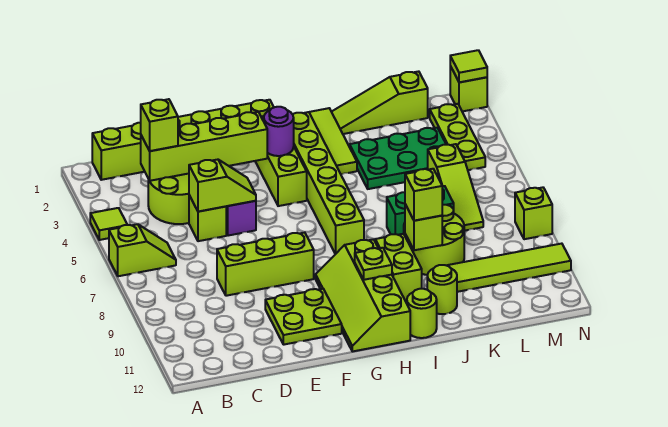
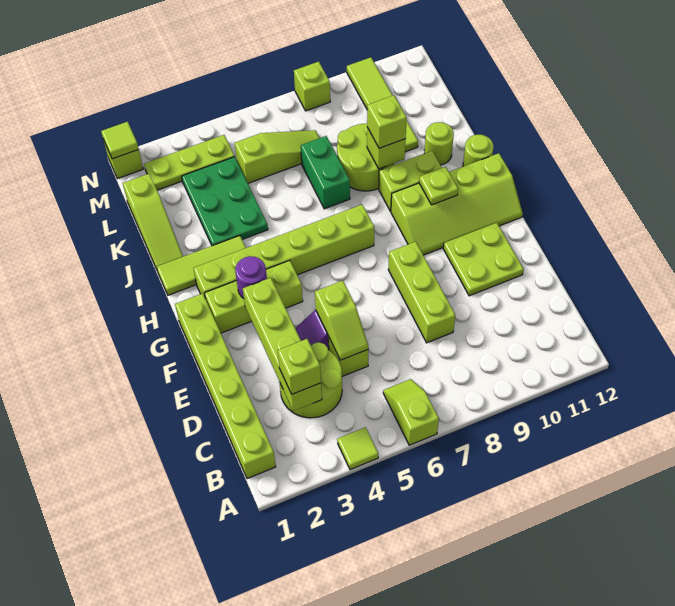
lime 1x2 slope [189,160,256,212] -> lime 1x2 slope turned to [315,281,368,360]

